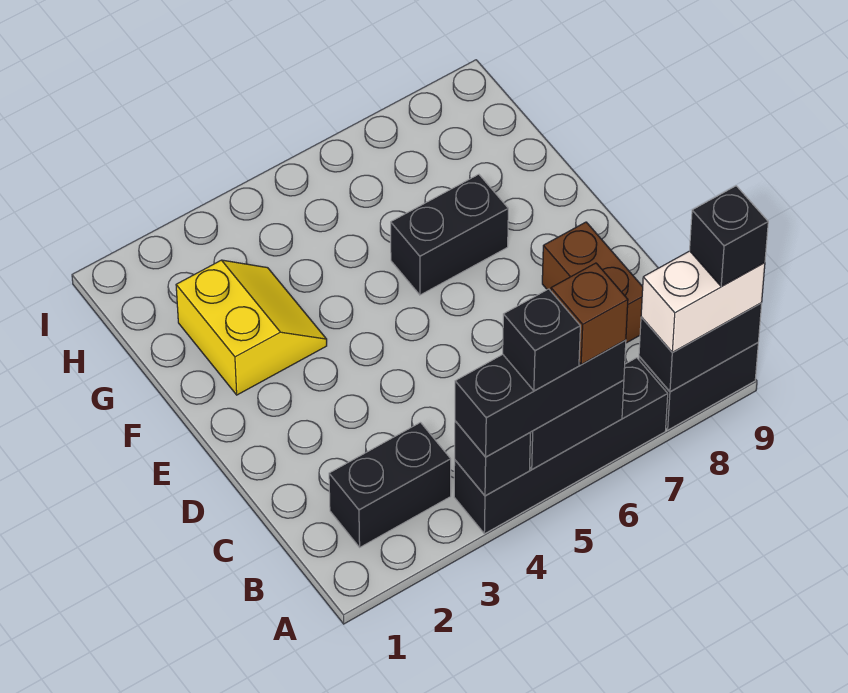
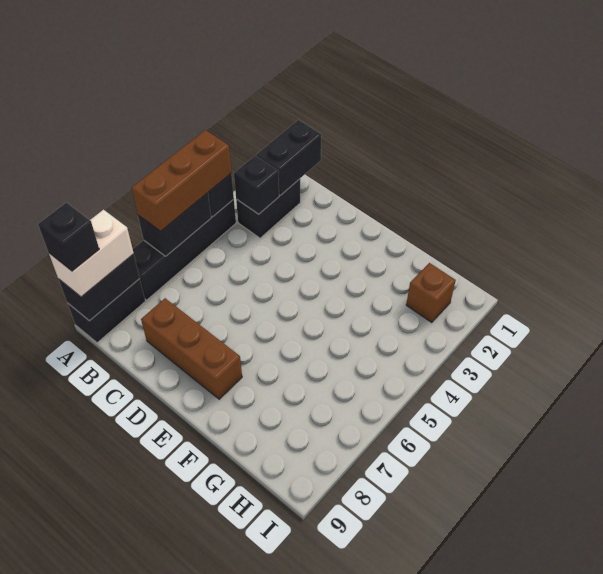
black 1x3 brick [455,340,626,457] -> brown 1x3 brick [132,130,231,231]
black 1x1 brick [503,289,580,391] -> black 1x1 brick moved to [234,156,279,214]
brown 1x1 brick [551,263,628,365] -> brown 1x1 brick moved to [406,263,456,322]
brown 1x2 brick [542,222,643,343] -> brown 1x3 brick [141,298,242,399]
yellow 2x2 slope [176,260,327,395] -> none
black 1x2 brick [391,174,508,295] -> black 1x2 brick moved to [256,120,322,195]

